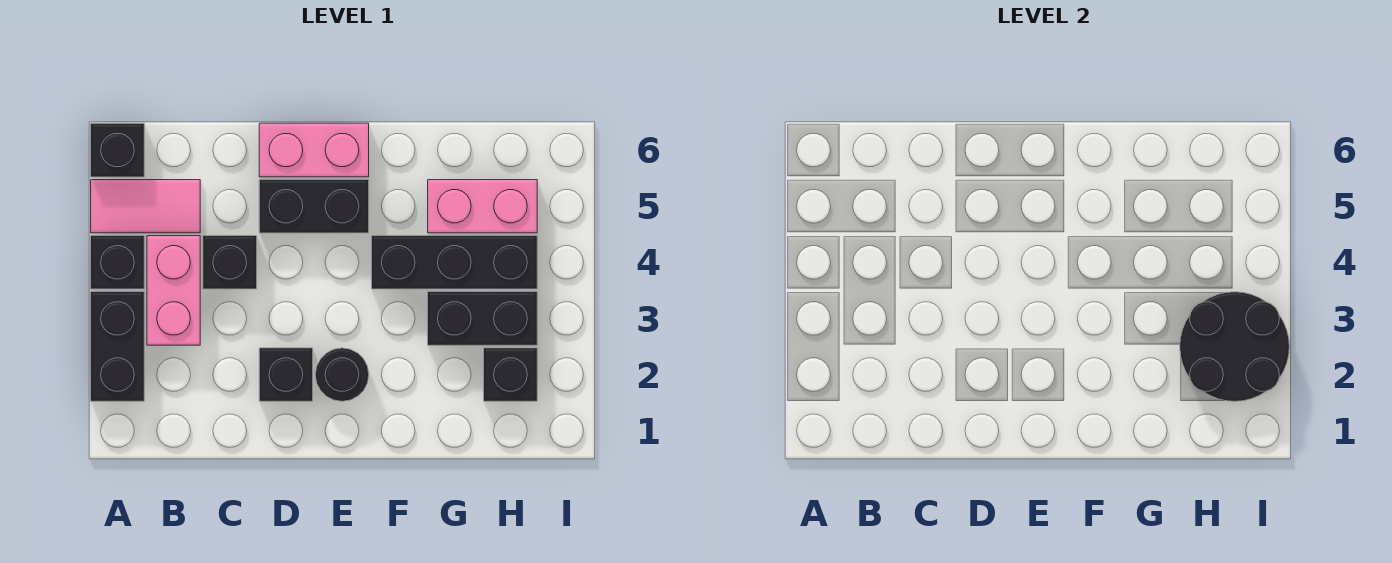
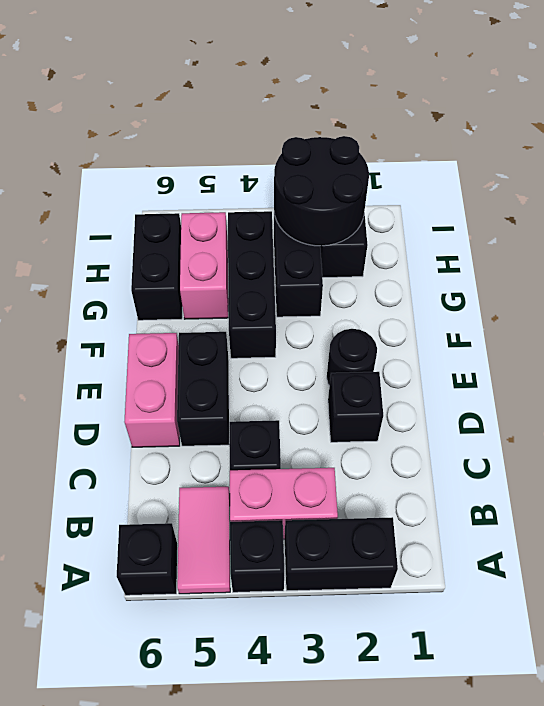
none -> black 1x2 brick [131,213,182,320]

